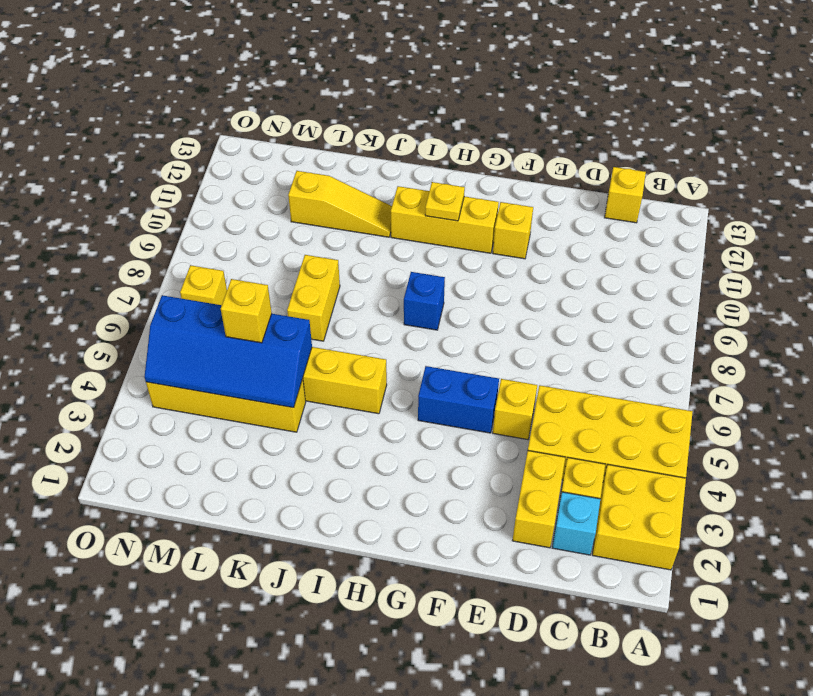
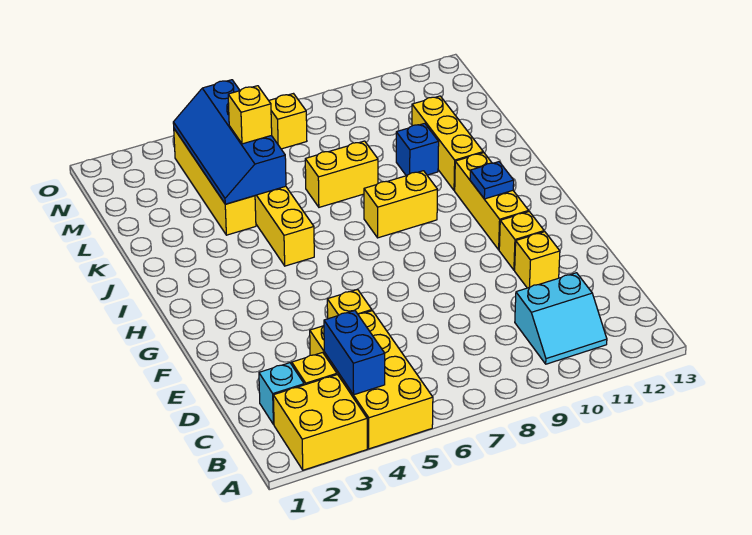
none -> cyan 2x2 slope [515,273,607,364]
yellow 1x1 brick [605,167,646,223] -> yellow 1x1 brick moved to [515,232,560,288]
yellow 1x2 brick [512,451,565,548] -> yellow 1x2 brick moved to [364,171,438,238]
blue 1x2 brick [418,366,499,433] -> blue 1x2 brick moved to [324,310,385,395]
blue 1x1 brick [404,272,445,330] -> blue 1x1 brick moved to [396,123,439,176]
yellow 1x1 plate [425,182,465,221] -> blue 1x1 plate [470,162,514,199]
yellow 1x3 slope [288,171,392,237] -> yellow 1x3 brick [412,96,483,191]

